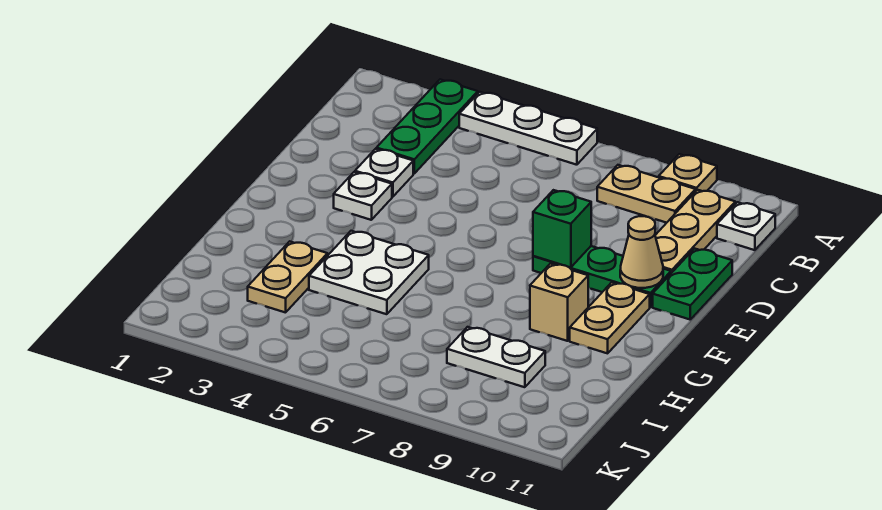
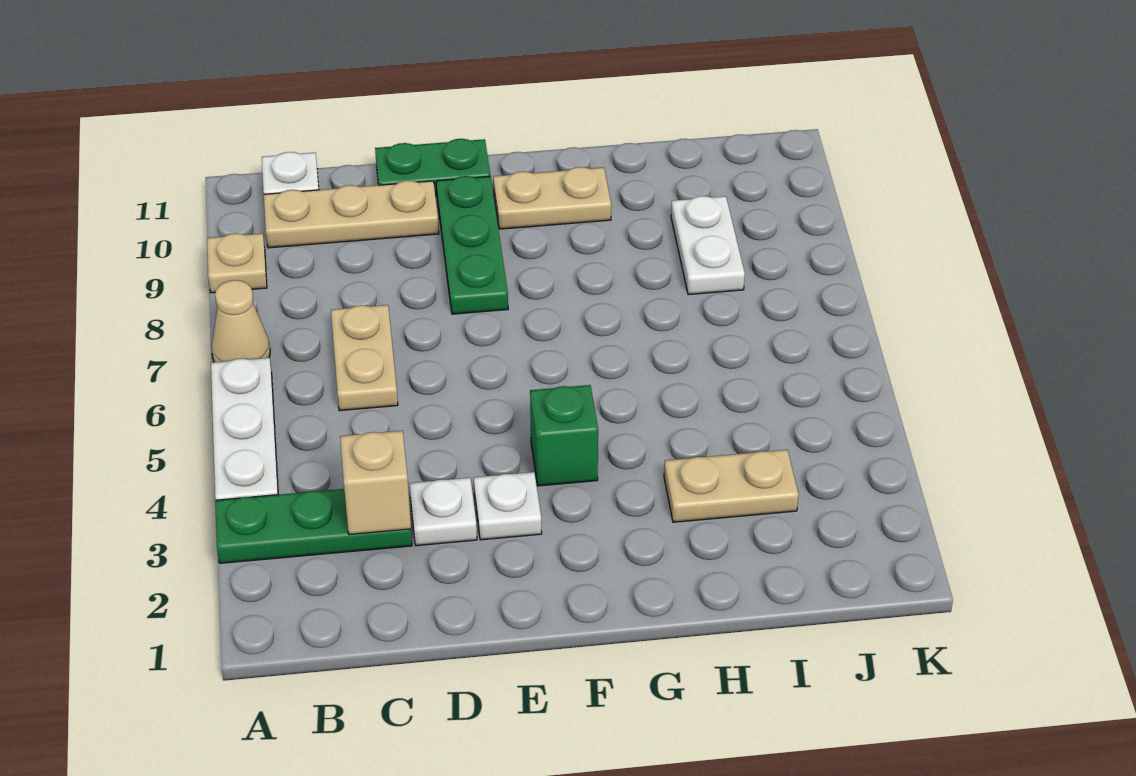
tan 1x2 plate [597,165,696,223] -> tan 1x2 plate moved to [331,305,398,411]
green 1x1 brick [533,190,591,268] -> green 1x1 brick moved to [530,385,598,486]
tan 1x1 cone [620,216,663,288] -> tan 1x1 cone moved to [211,280,270,362]
white 2x2 plate [309,231,429,314] -> none
tan 1x1 brick [530,264,588,341] -> tan 1x1 brick moved to [340,431,411,535]

